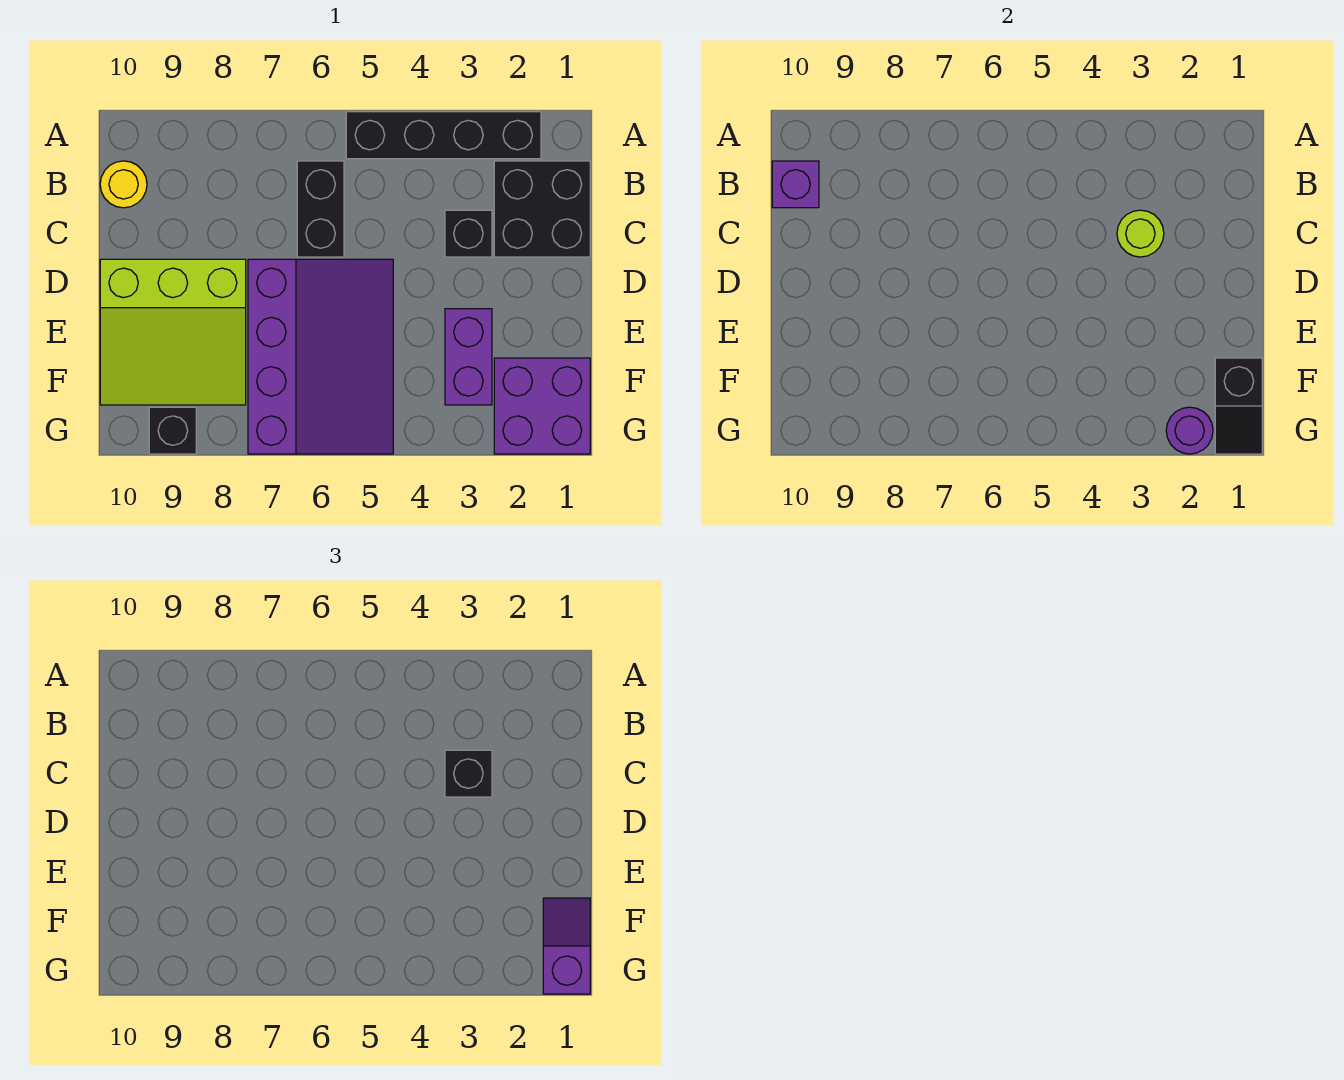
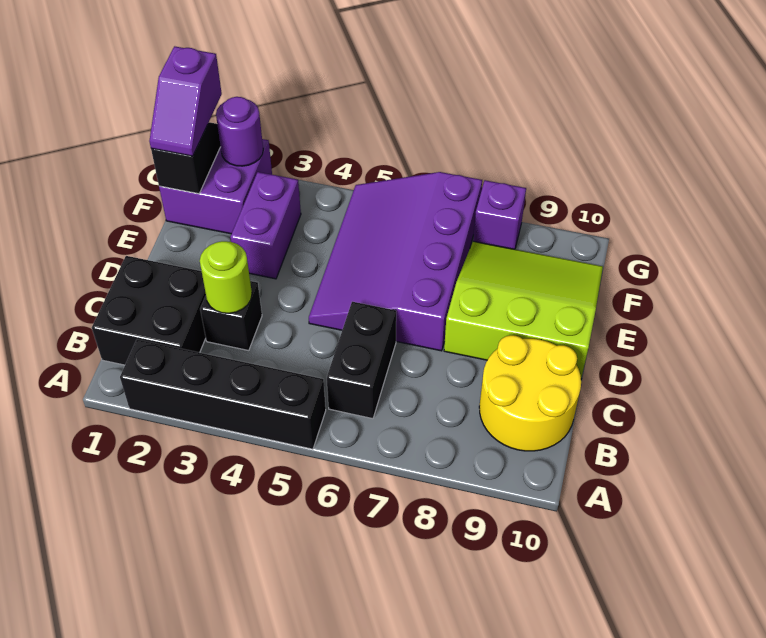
yellow 1x1 round brick [100,161,147,208] -> yellow 2x2 round brick [479,335,581,451]
purple 1x1 brick [772,161,819,208] -> purple 1x1 brick moved to [473,180,526,249]
black 1x1 brick [445,750,492,797] -> none
black 1x1 brick [149,407,196,454] -> none

